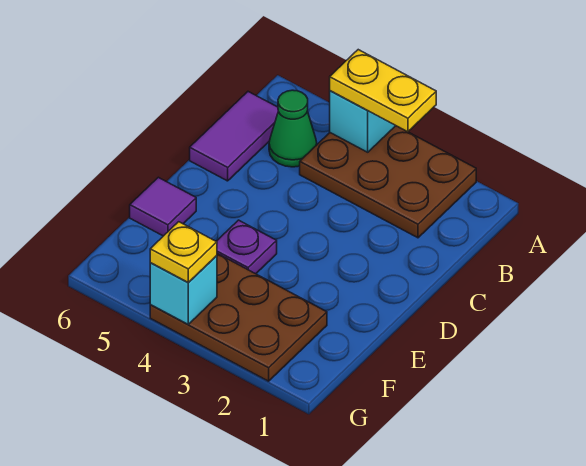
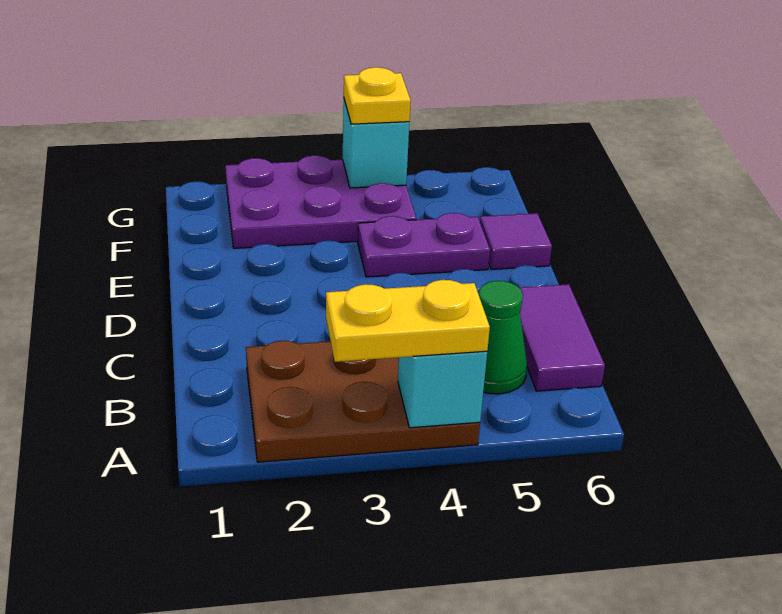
purple 1x1 plate [216,220,277,274] -> purple 1x2 plate [358,213,490,277]
brown 2x3 plate [150,254,327,381] -> purple 2x3 plate [225,155,416,248]

